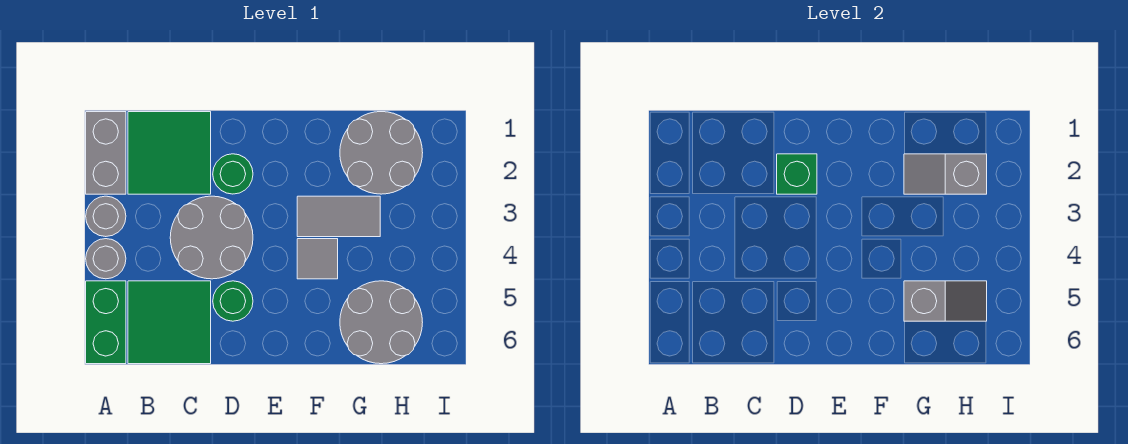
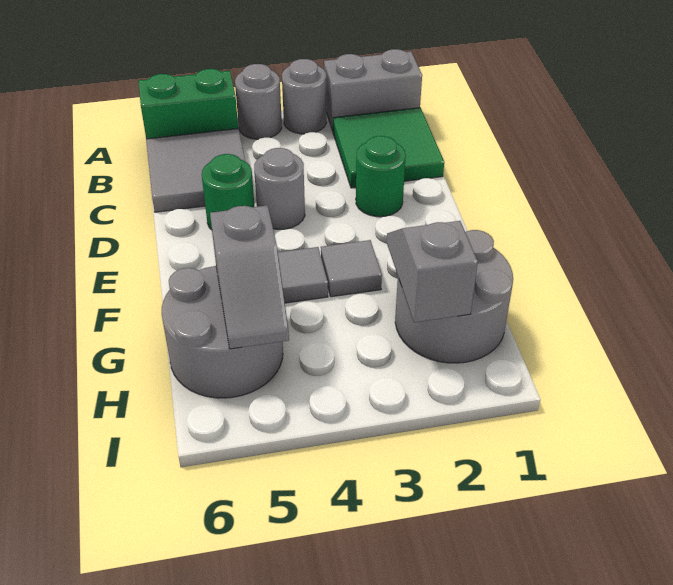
green 2x2 tile [128,281,211,364] -> grey 2x2 tile [146,129,245,212]
grey 2x2 round brick [170,196,253,279] -> grey 1x1 round brick [254,148,305,229]
green 1x1 brick [777,154,817,194] -> none
grey 1x2 tile [297,196,380,237] -> grey 1x1 tile [321,240,382,297]

